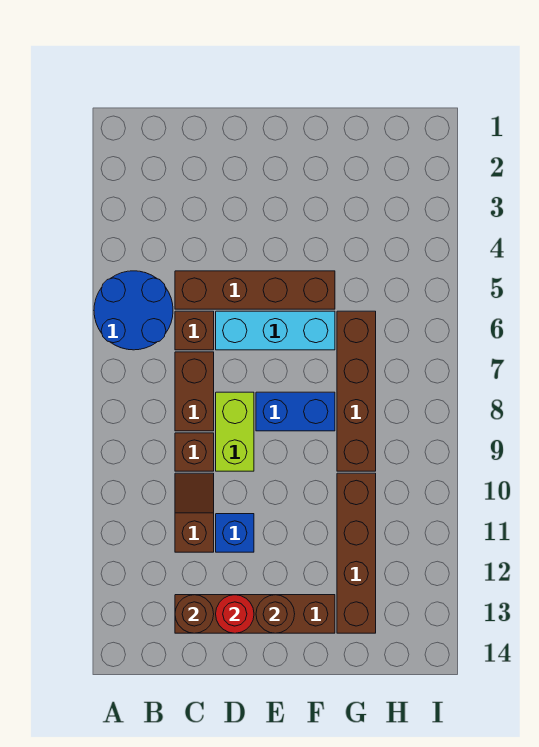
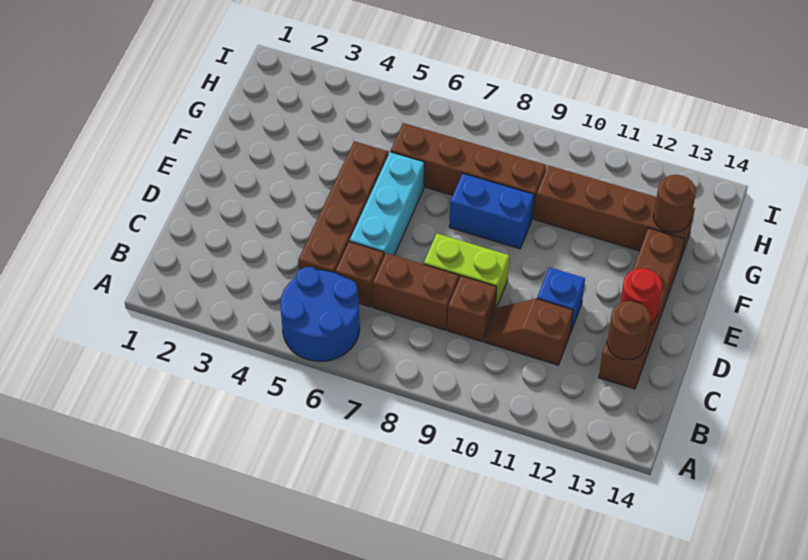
blue 1x2 brick [256,392,335,431] -> blue 1x2 brick turned to [449,173,534,249]
brown 1x1 round brick [256,595,295,633] -> brown 1x1 round brick moved to [653,175,696,232]

